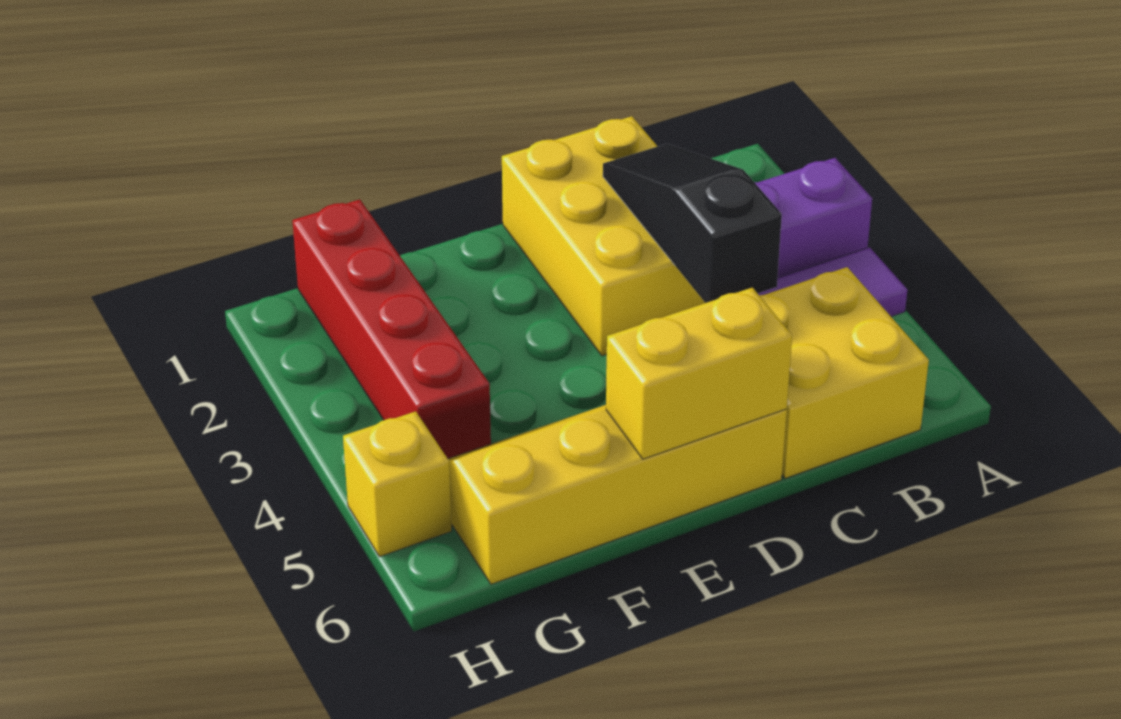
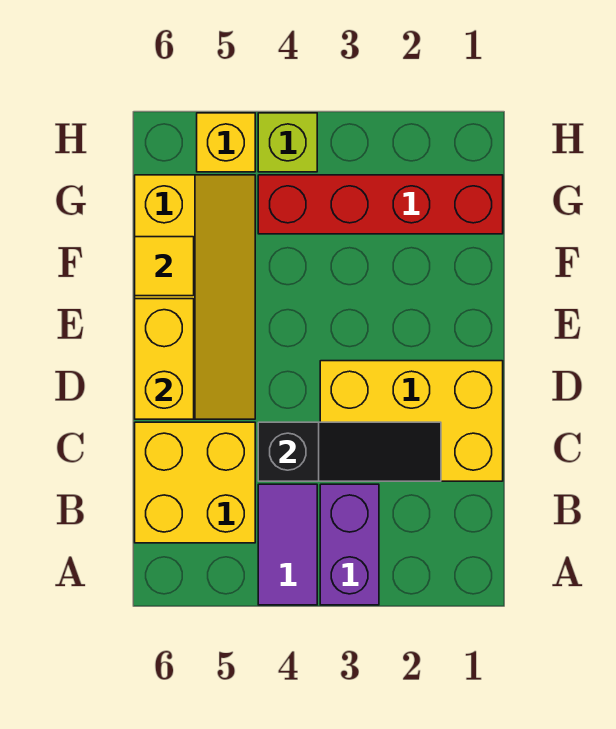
none -> yellow 1x1 tile [135,237,194,296]
none -> lime 1x1 brick [258,113,317,172]

